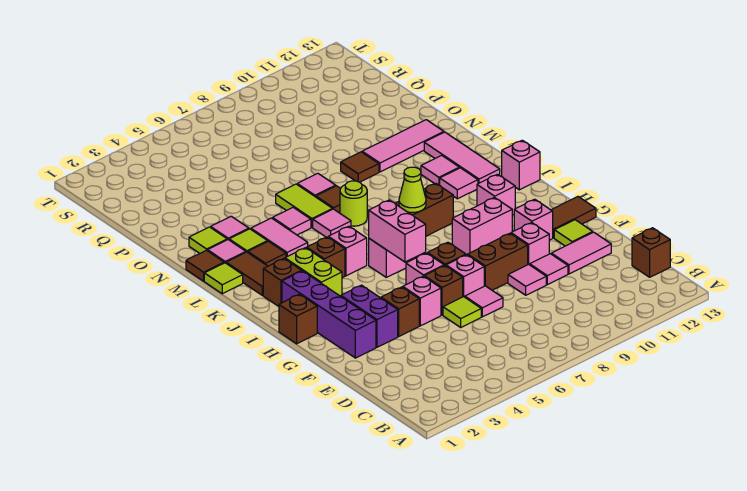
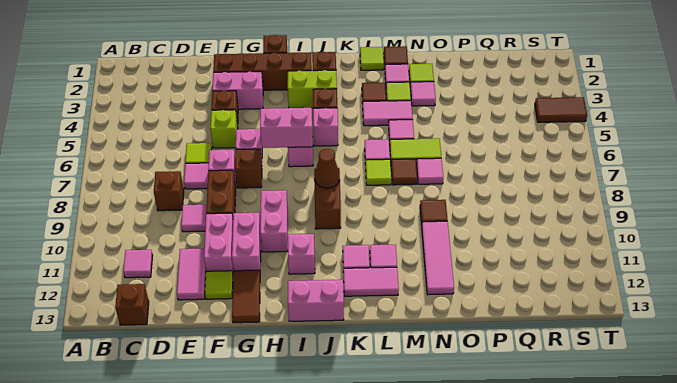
pink 1x1 tile [530,254,568,285] -> pink 1x1 tile moved to [123,250,153,278]
purple 1x4 brick [282,271,376,358] -> brown 1x4 brick [213,52,312,90]
purple 1x2 brick [341,285,398,347] -> pink 1x2 brick [212,72,263,109]
pink 1x1 brick [403,276,441,326] -> lime 1x1 brick [210,110,238,148]
brown 1x1 brick [424,266,463,315] -> brown 1x1 brick moved to [154,171,184,211]
pink 1x1 brick [511,223,549,265] -> pink 1x2 brick [204,213,233,273]
pink 1x1 brick [514,199,553,240] -> pink 1x2 brick [232,213,261,271]
lime 1x1 cone [399,167,426,212] -> brown 1x1 cone [314,149,340,188]
pink 1x1 brick [502,140,540,190] -> pink 1x2 brick [288,280,344,321]
brown 1x2 tile [226,252,268,295] -> brown 1x2 tile moved to [535,97,587,122]
pink 1x3 tile [424,132,500,184] -> pink 1x2 tile [344,267,399,296]
lime 1x1 round brick [340,181,367,226] -> lime 1x1 tile [366,159,391,185]

